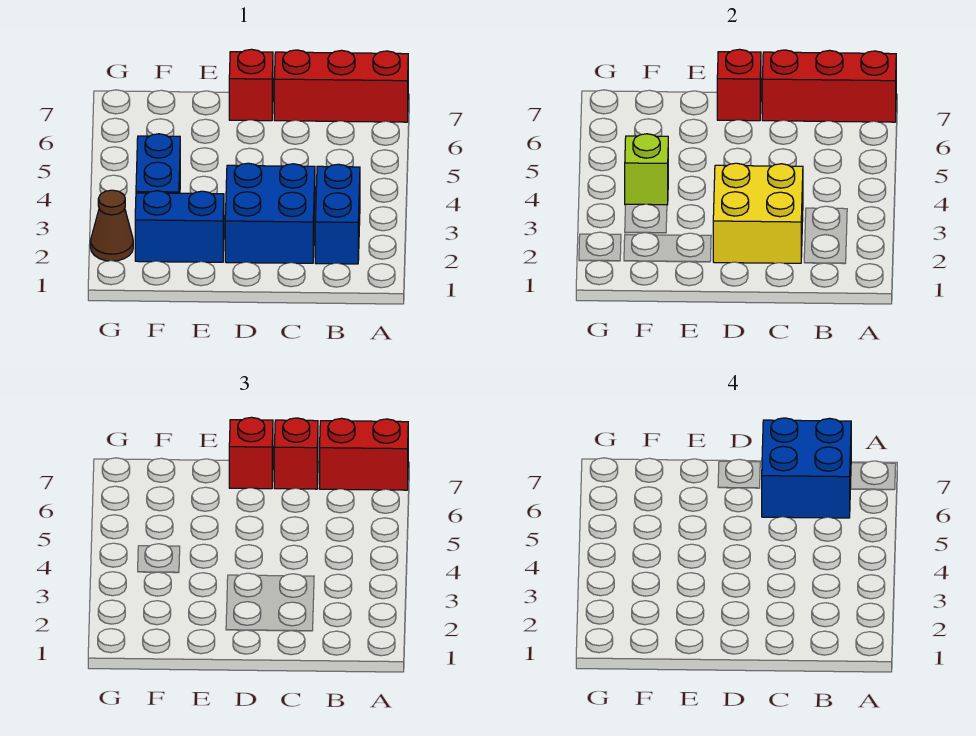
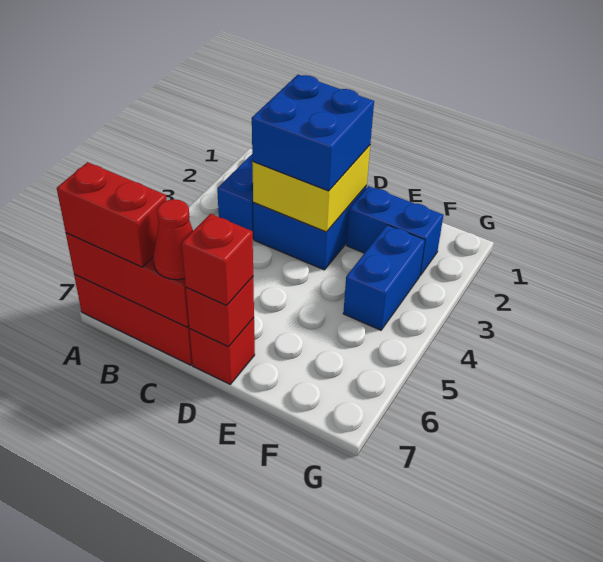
blue 2x2 brick [762,418,851,518] -> blue 2x2 brick moved to [252,75,374,191]
red 1x1 brick [274,418,318,489] -> red 1x1 cone [153,199,193,280]
lime 1x1 brick [625,134,668,205] -> none
brown 1x1 cone [90,190,133,261] -> none

